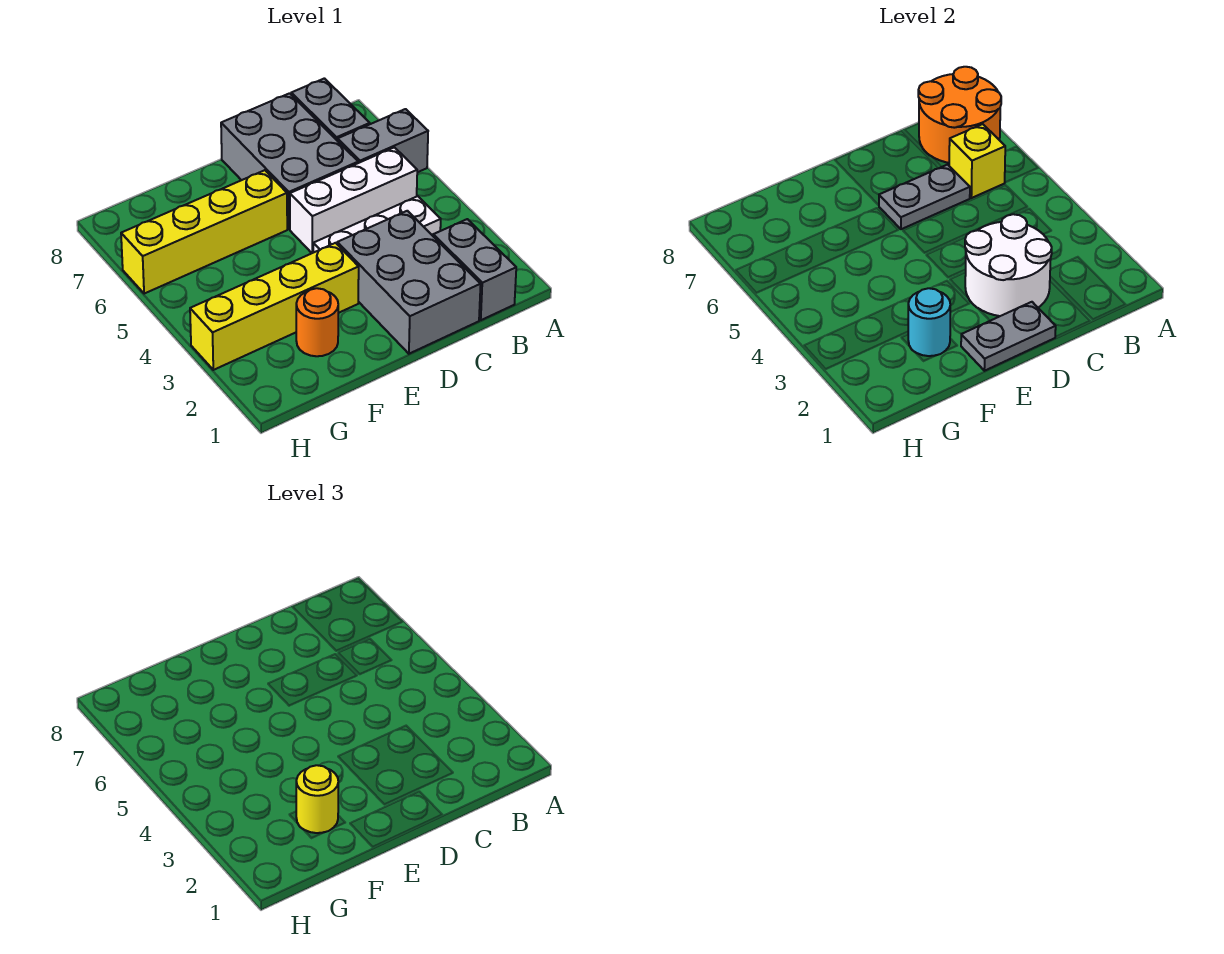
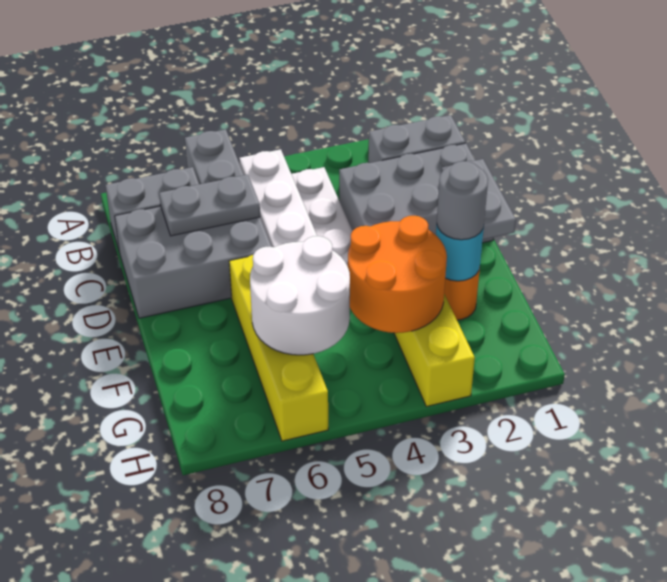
orange 2x2 round brick [918,67,1001,163] -> orange 2x2 round brick moved to [348,216,447,333]
yellow 1x1 brick [949,124,1005,198] -> none
white 2x2 round brick [965,214,1052,316] -> white 2x2 round brick moved to [250,236,350,355]
grey 1x2 plate [879,165,970,229] -> grey 1x2 plate turned to [159,175,260,236]
yellow 1x1 round brick [296,765,338,833] -> grey 1x1 round brick [437,161,488,240]

